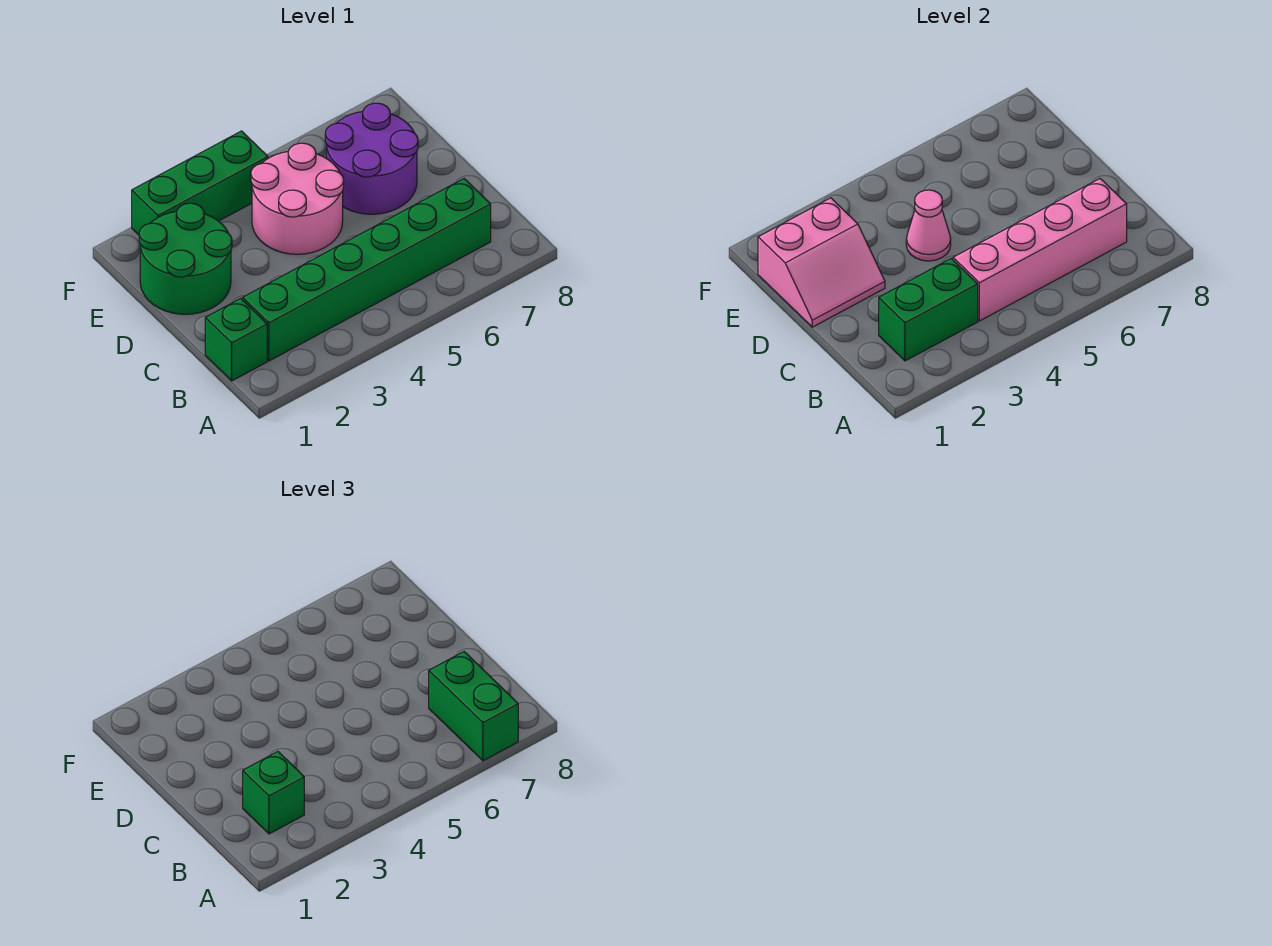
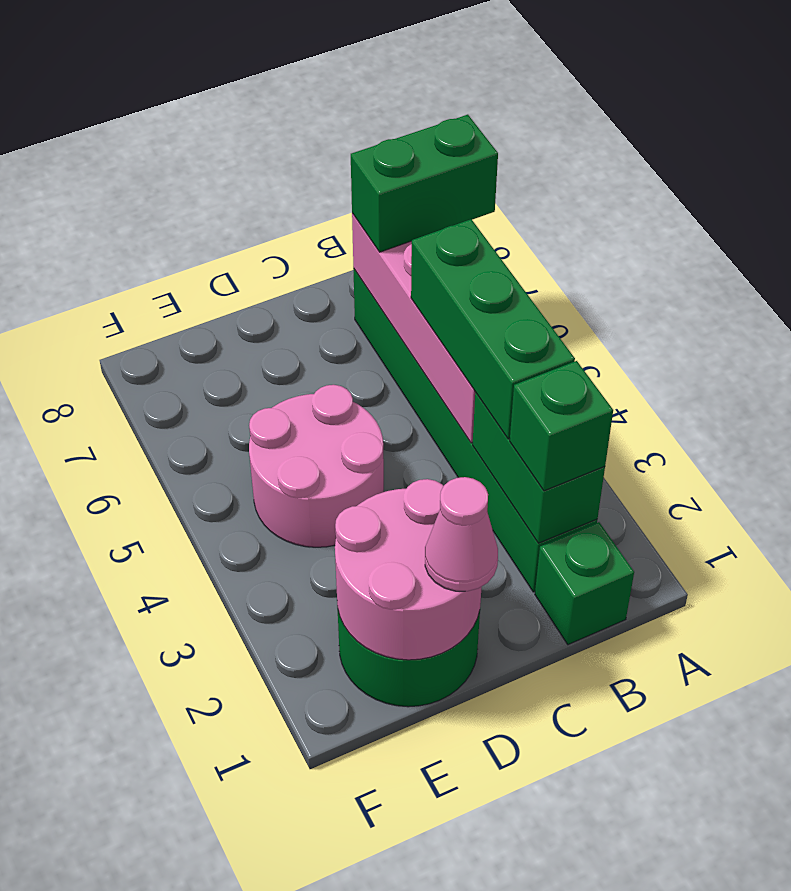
pink 2x2 slope [758,198,885,327] -> pink 2x2 round brick [335,479,482,660]
pink 1x1 cone [906,190,951,261] -> pink 1x1 cone moved to [425,477,498,591]
purple 2x2 round brick [325,103,418,214] -> none
green 1x3 brick [132,131,268,235] -> green 1x3 brick moved to [411,219,575,439]

